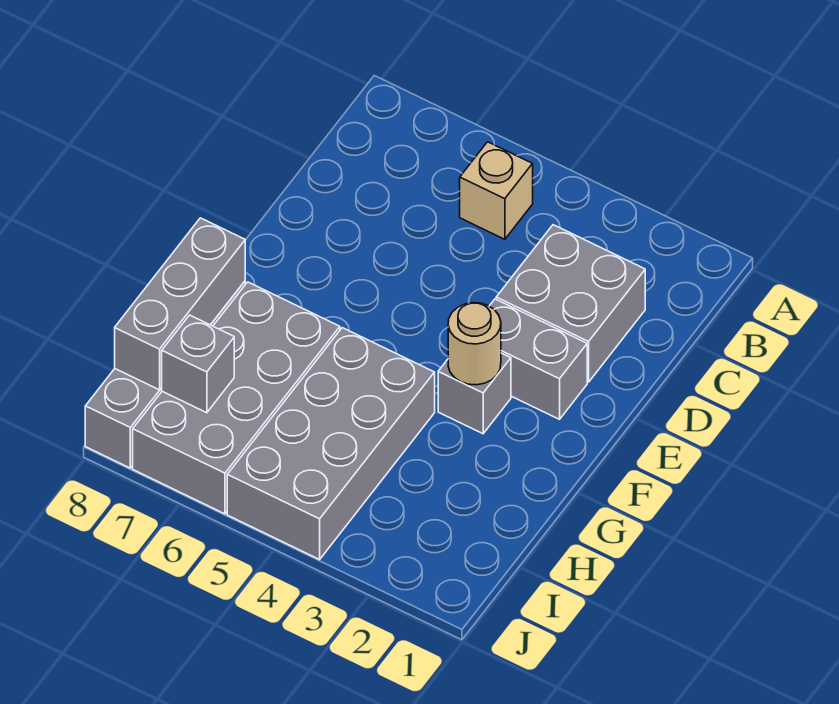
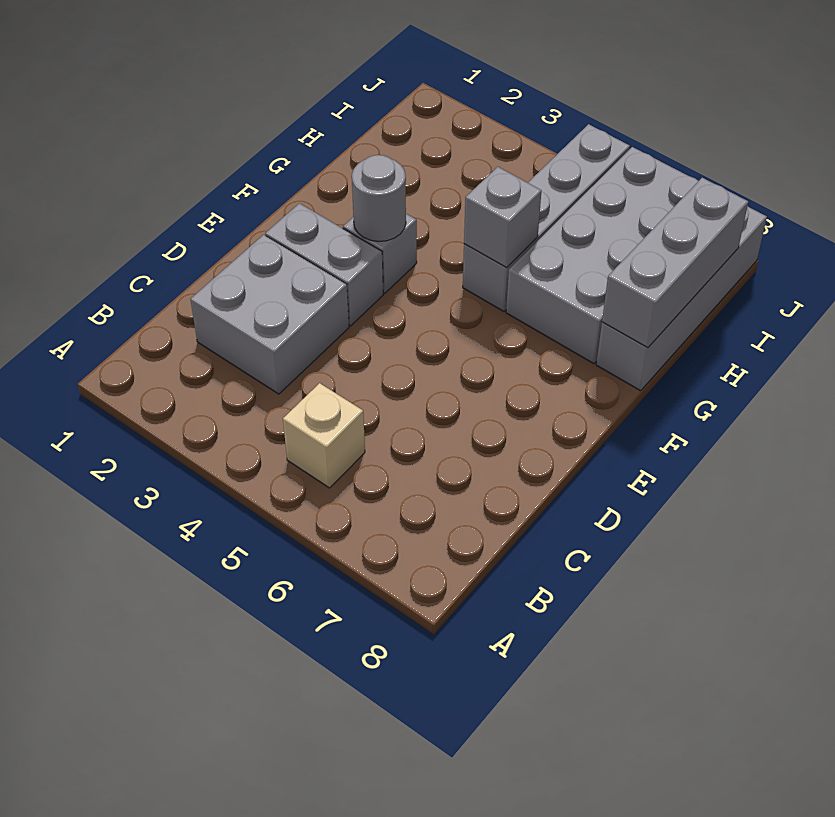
tan 1x1 round brick [448,303,501,385] -> grey 1x1 round brick [352,155,406,242]
grey 2x4 brick [227,328,435,560] -> grey 1x4 brick [463,124,630,311]
grey 1x1 brick [162,315,234,413] -> grey 1x1 brick moved to [464,167,541,267]

